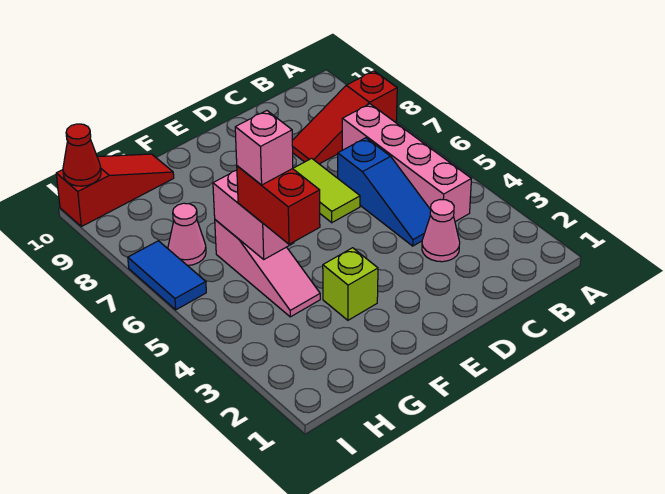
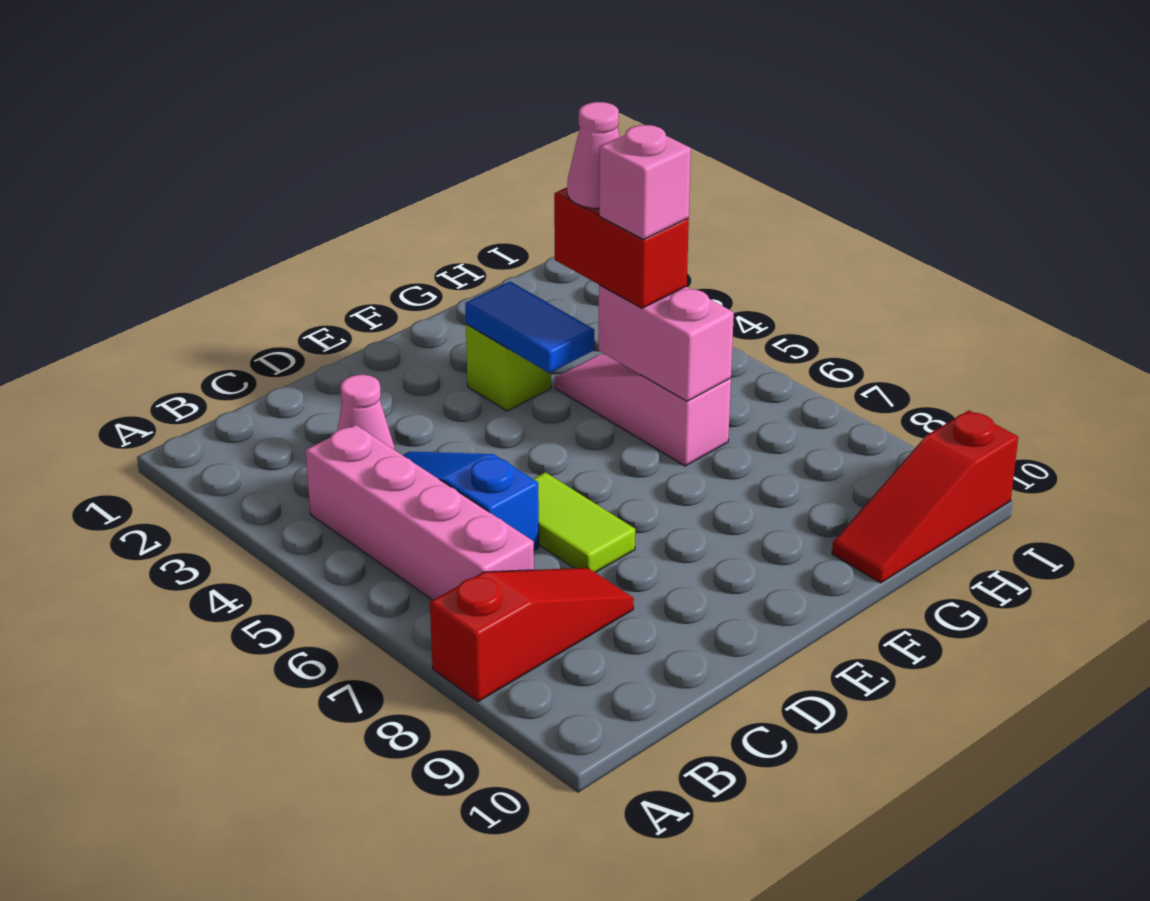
pink 1x1 cone [168,203,206,266] -> pink 1x1 cone moved to [567,102,620,208]
blue 1x2 tile [128,241,206,310] -> blue 1x2 tile moved to [465,282,594,373]
red 1x1 cone [63,124,101,186] -> none

